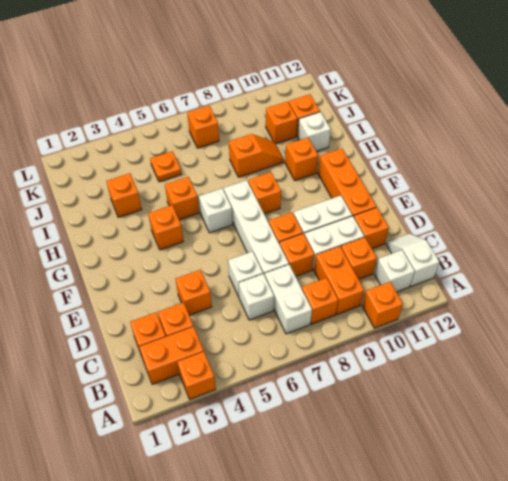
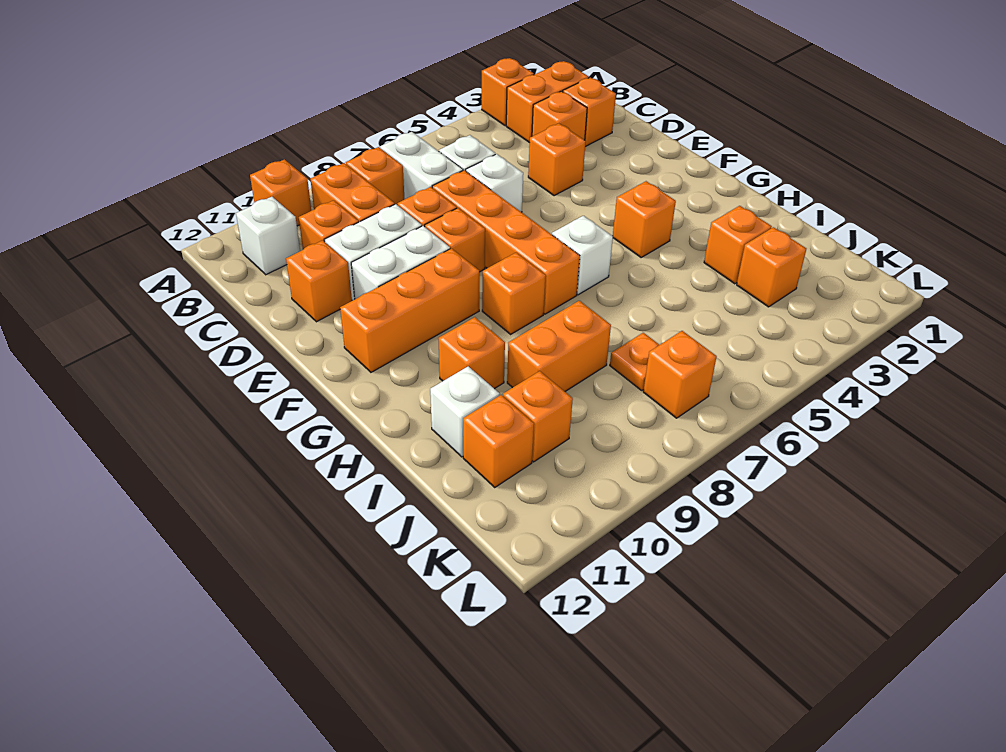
white 1x2 slope [386,234,440,286] -> none
white 1x4 brick [223,180,289,275] -> orange 1x4 brick [432,170,580,314]
orange 1x3 brick [318,148,376,217] -> orange 1x3 brick turned to [340,248,479,372]
orange 1x1 brick [165,177,199,220] -> orange 1x1 brick moved to [737,227,806,307]
orange 1x2 slope [229,134,284,177] -> orange 1x2 brick [507,301,611,391]
orange 1x1 plate [150,151,181,182] -> orange 1x1 plate moved to [610,333,659,390]

